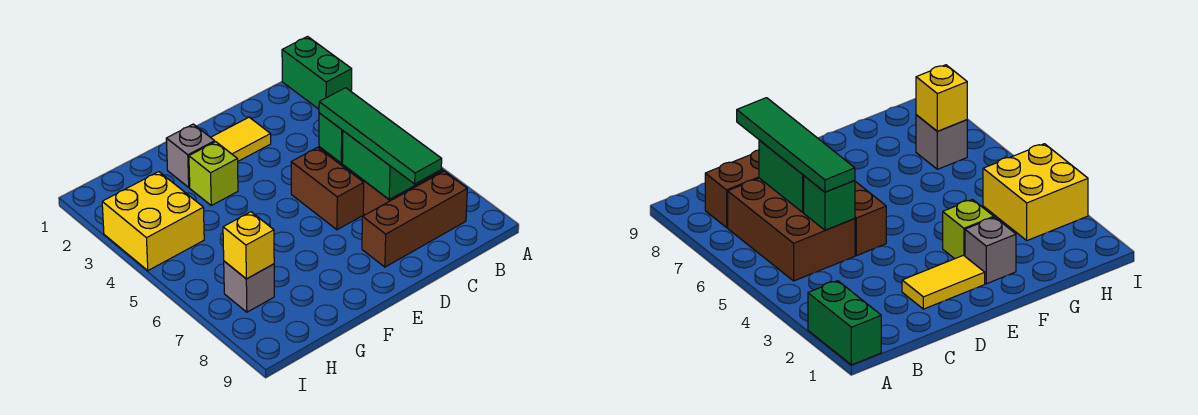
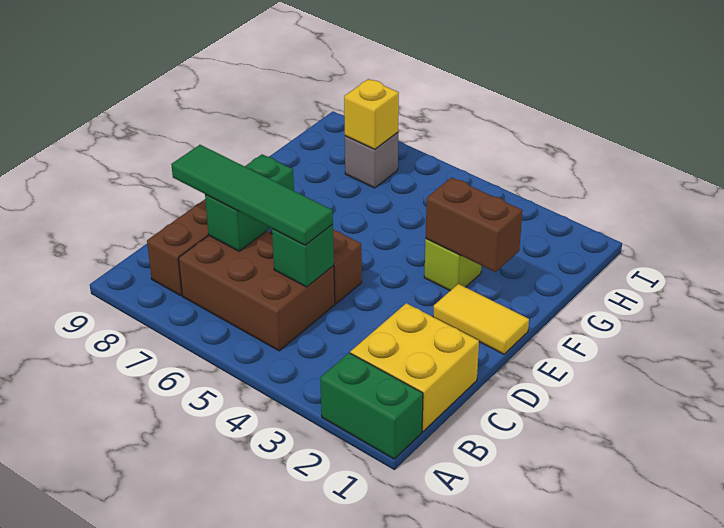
green 1x2 brick [342,131,416,200] -> green 1x2 brick turned to [205,154,294,251]
yellow 1x2 tile [211,117,271,161] -> yellow 1x2 tile turned to [433,284,529,354]
grey 1x1 brick [166,124,215,187] -> none
none -> brown 1x2 brick [426,177,523,272]
yellow 2x2 brick [102,172,204,271] -> yellow 2x2 brick moved to [350,303,479,431]

